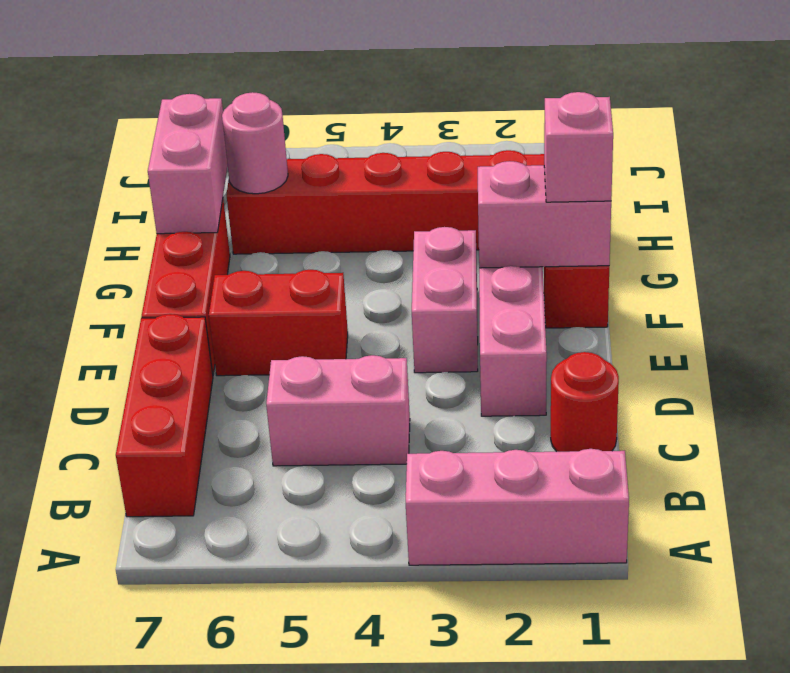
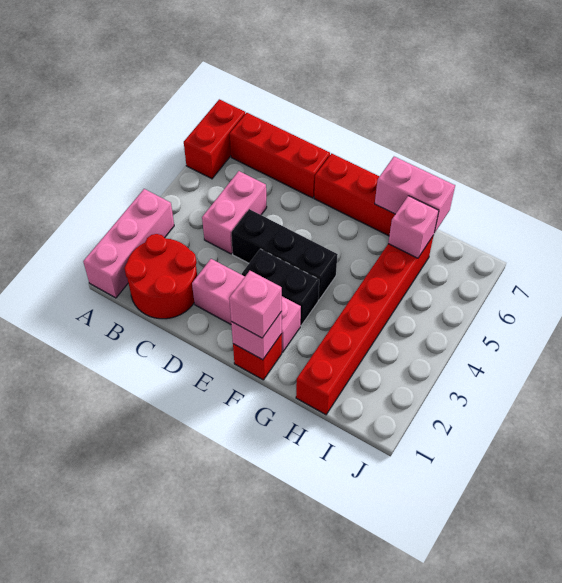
red 1x1 round brick [551,352,619,452] -> red 2x2 round brick [124,234,197,319]
none -> black 1x3 brick [231,209,338,300]
pink 1x2 brick [412,227,478,373] -> black 1x2 brick [242,249,319,326]
red 1x2 brick [209,270,348,376] -> red 1x2 brick moved to [184,99,245,179]
pink 1x2 brick [478,161,611,268] -> pink 1x1 brick [231,312,282,360]
pink 1x1 round brick [222,92,288,194] -> pink 1x1 brick [388,196,439,258]

